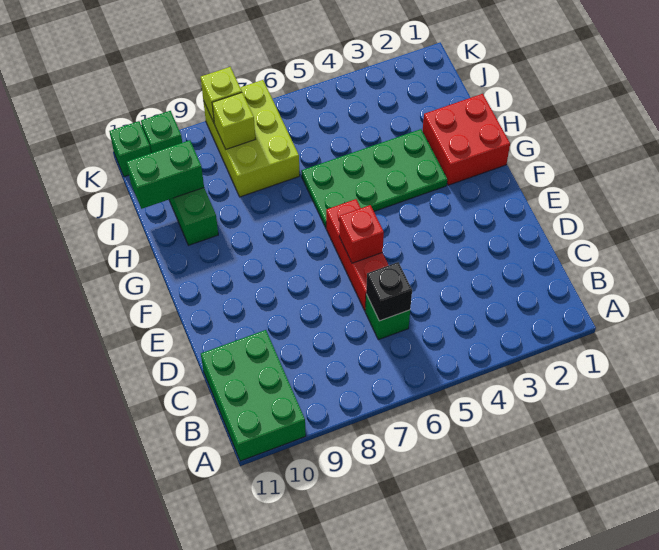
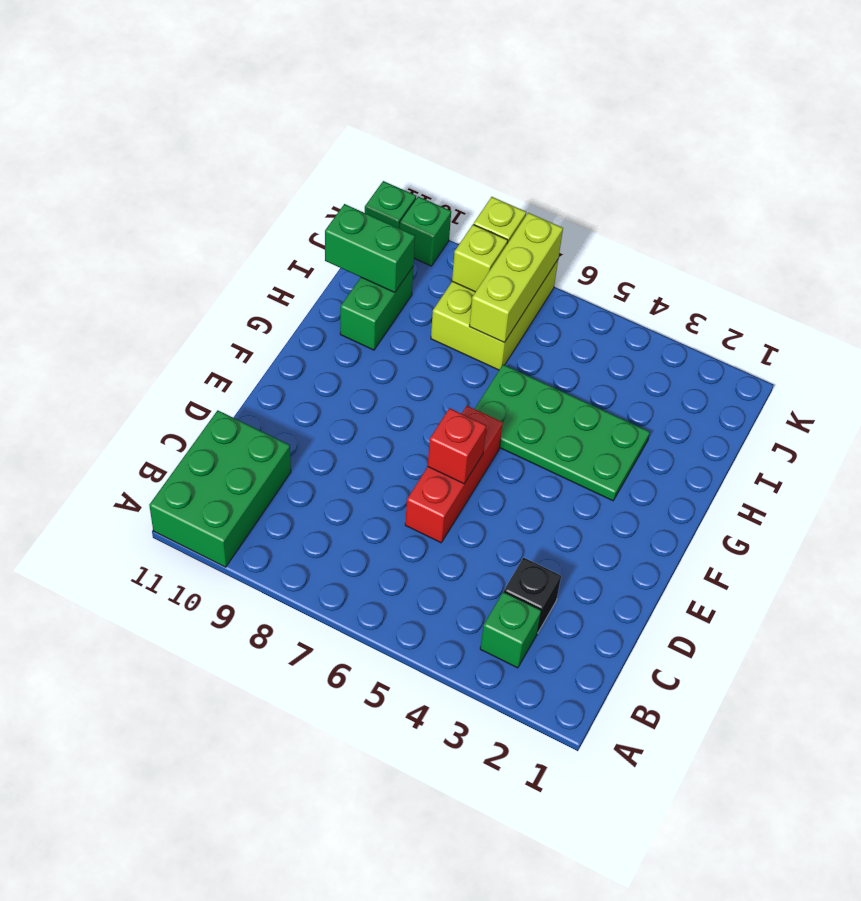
green 1x1 brick [365,294,410,340] -> green 1x1 brick moved to [480,592,541,668]
black 1x1 brick [366,262,412,321] -> black 1x1 brick moved to [504,558,561,633]
red 2x2 brick [423,94,510,185] -> none
none -> lime 1x3 brick [469,213,563,343]

